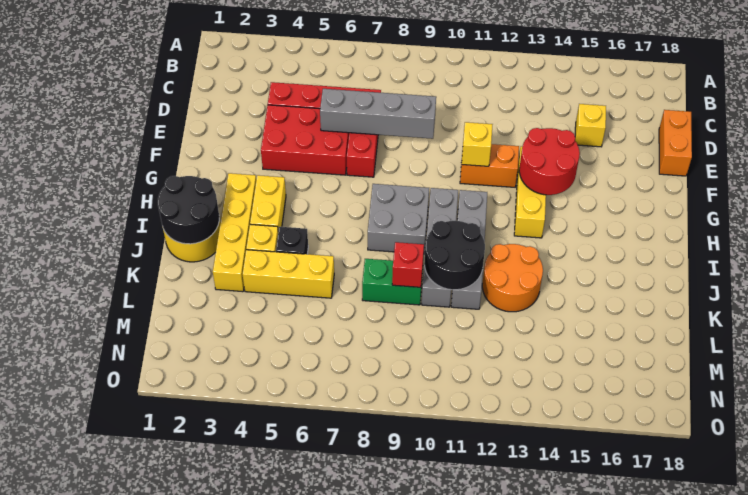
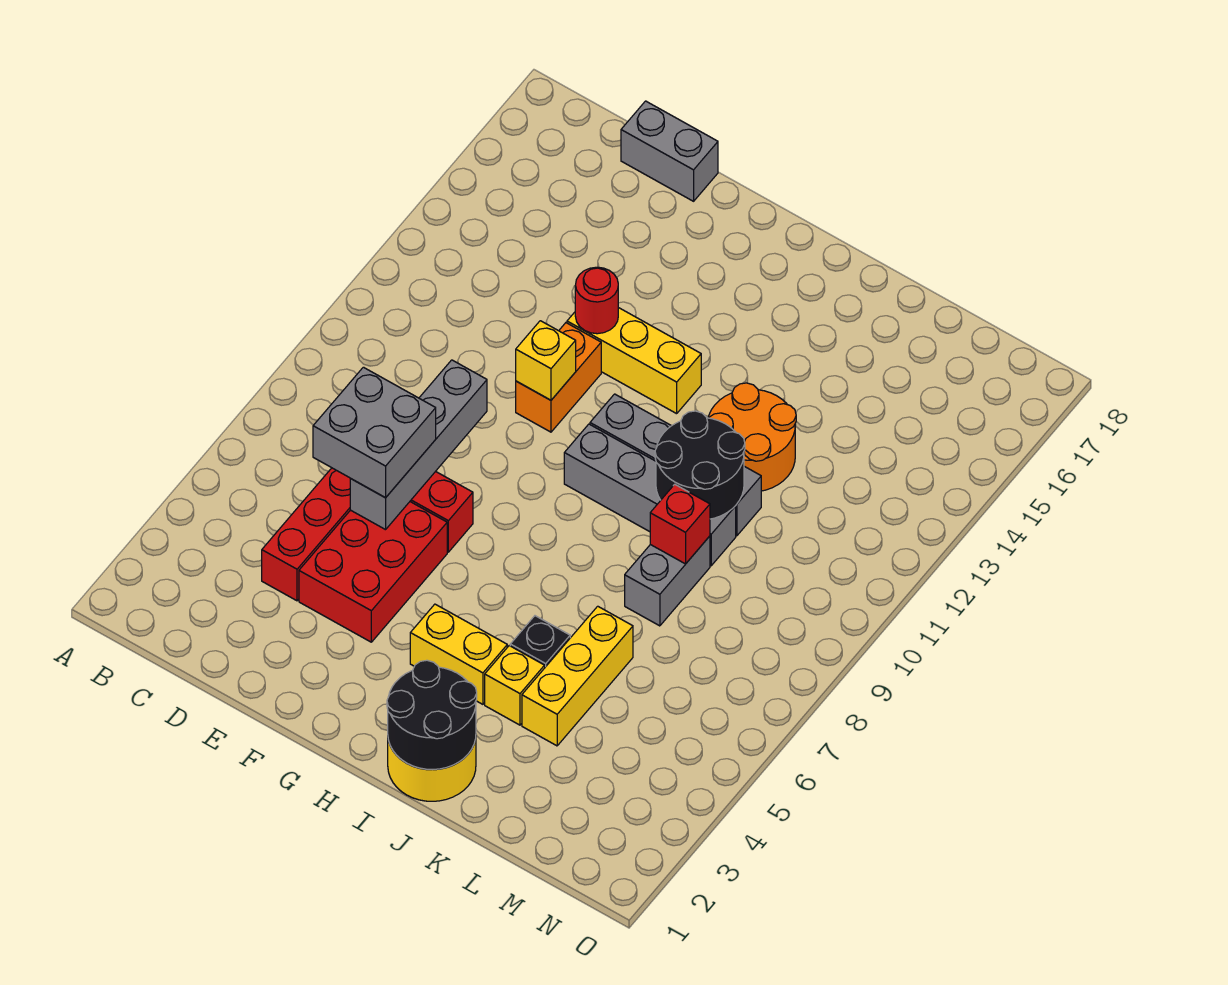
yellow 1x1 brick [575,104,606,147] -> none
orange 1x2 brick [659,110,692,176] -> grey 1x2 brick [621,101,718,201]
red 2x2 round brick [519,128,580,195] -> red 1x1 round brick [575,267,618,334]
yellow 1x4 brick [213,173,256,292] -> none
grey 2x2 brick [368,184,429,252] -> grey 2x2 brick moved to [313,367,436,498]
green 1x2 brick [362,259,423,305] -> grey 1x2 brick [625,536,710,626]

